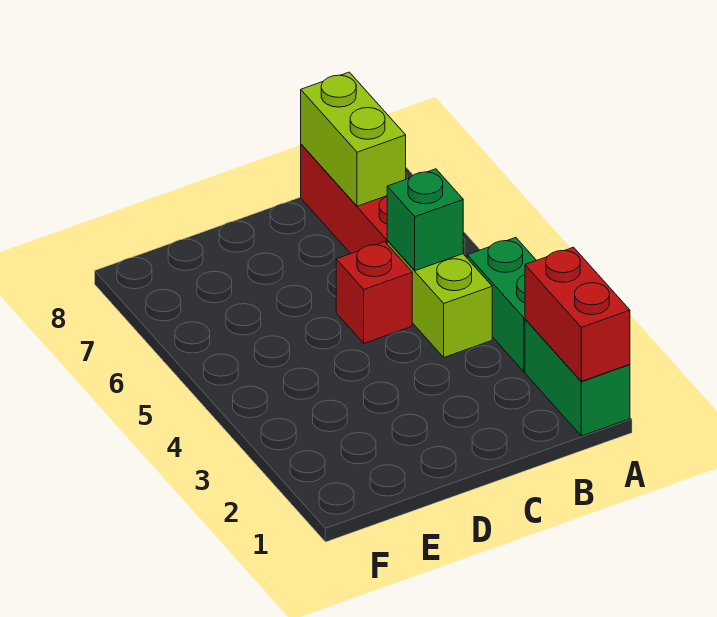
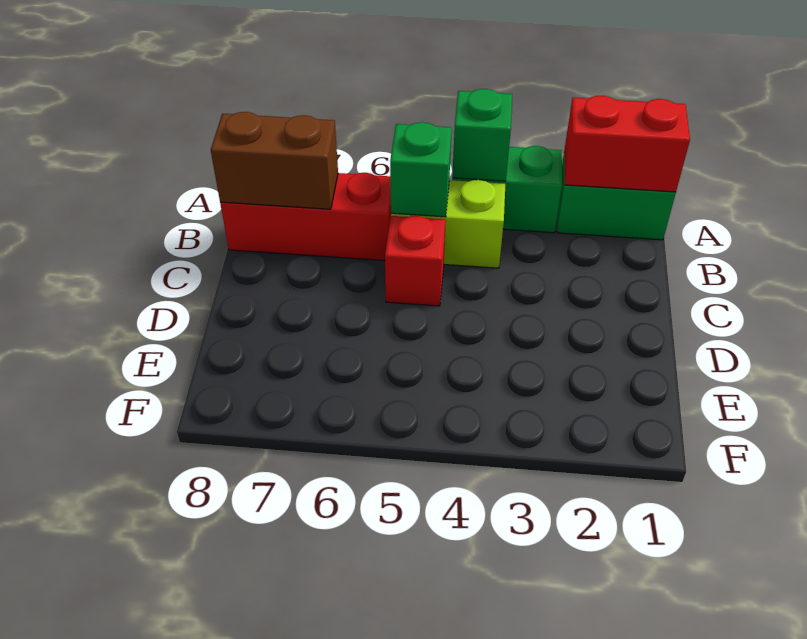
none -> green 1x1 brick [452,89,512,181]
lime 1x2 brick [301,72,406,206] -> brown 1x2 brick [211,112,338,209]

